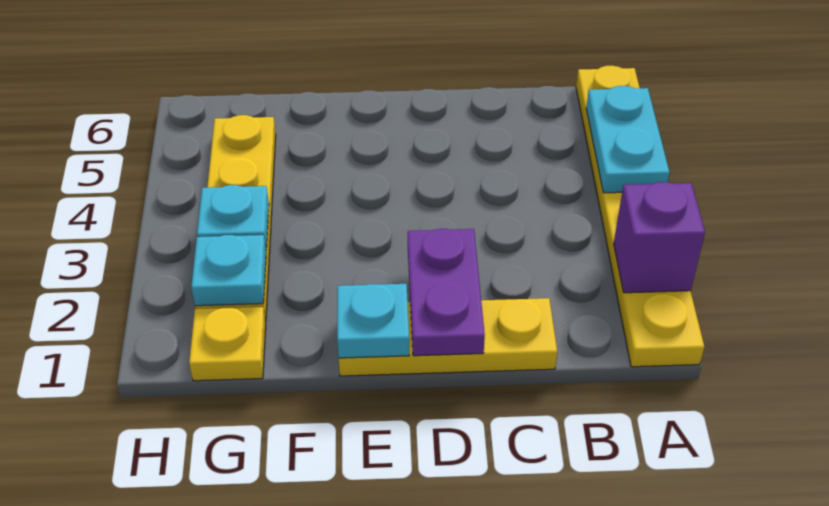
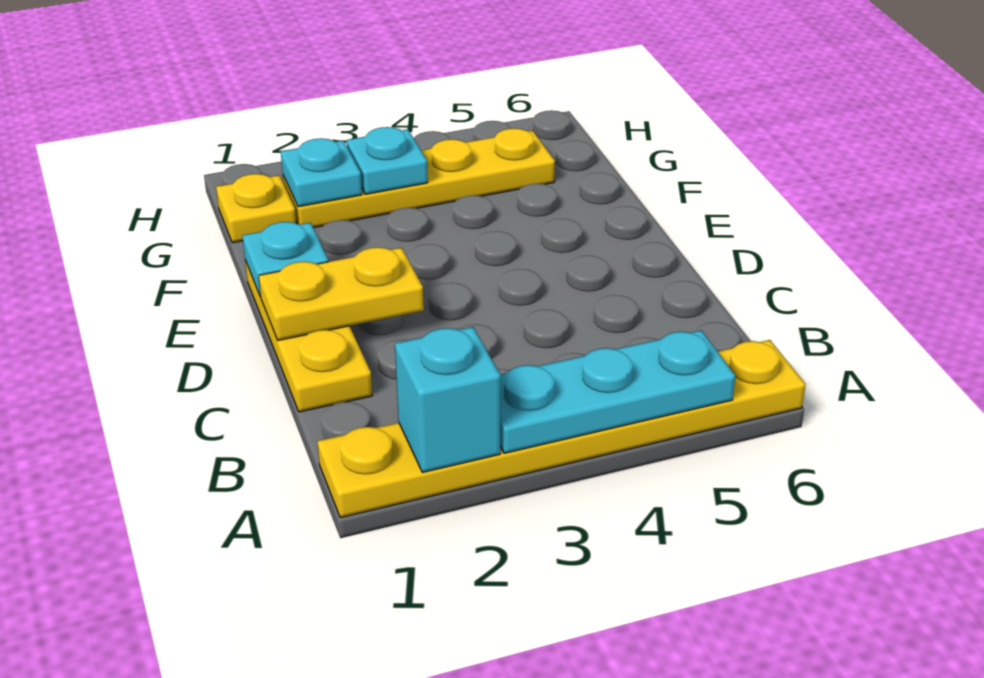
purple 1x1 brick [614,182,705,293] -> cyan 1x1 brick [395,327,501,472]
cyan 1x2 plate [586,86,670,193] -> cyan 1x3 plate [500,330,735,453]
purple 1x2 plate [408,229,485,356] -> yellow 1x2 plate [259,247,424,340]

